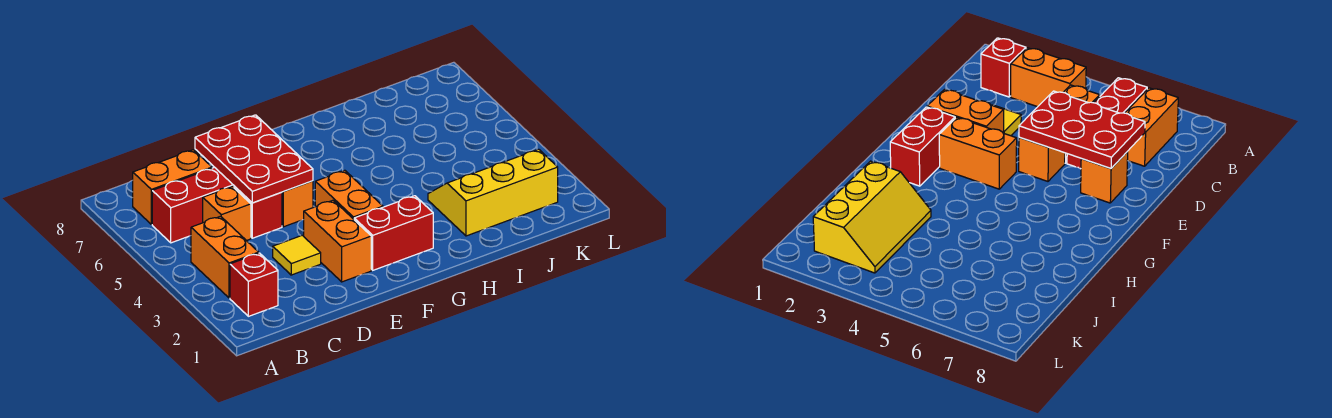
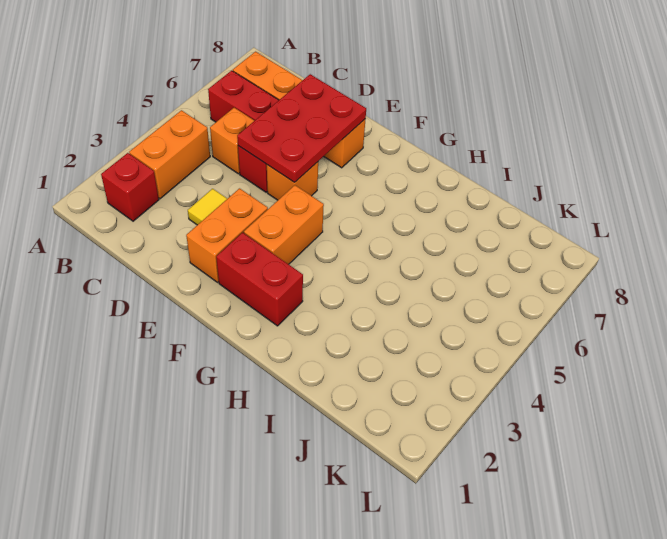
yellow 2x3 slope [428,149,558,236] -> none

